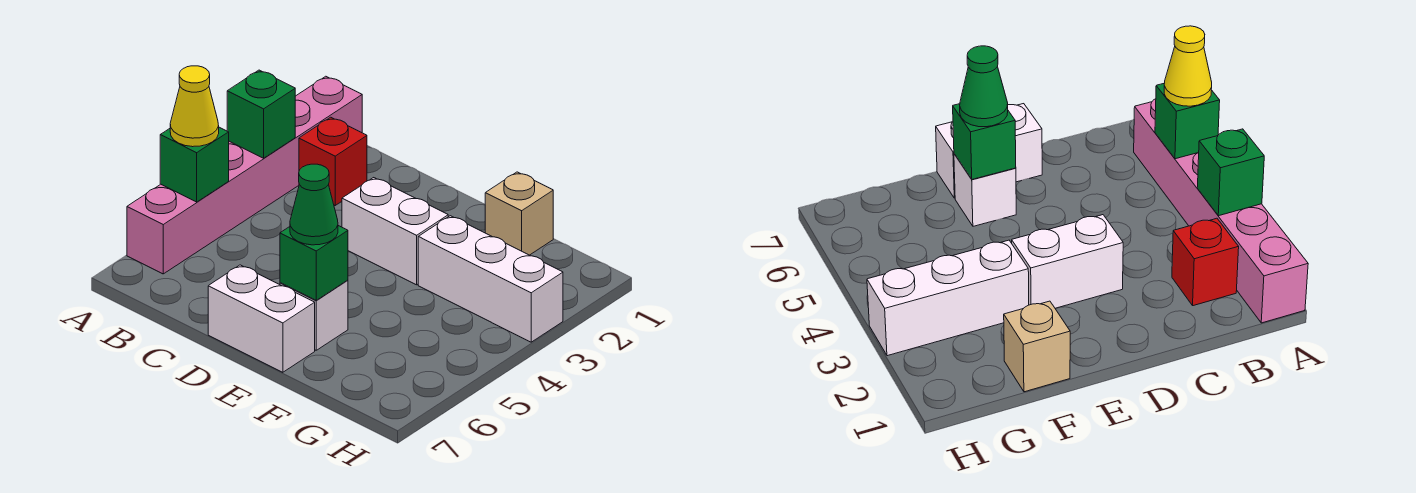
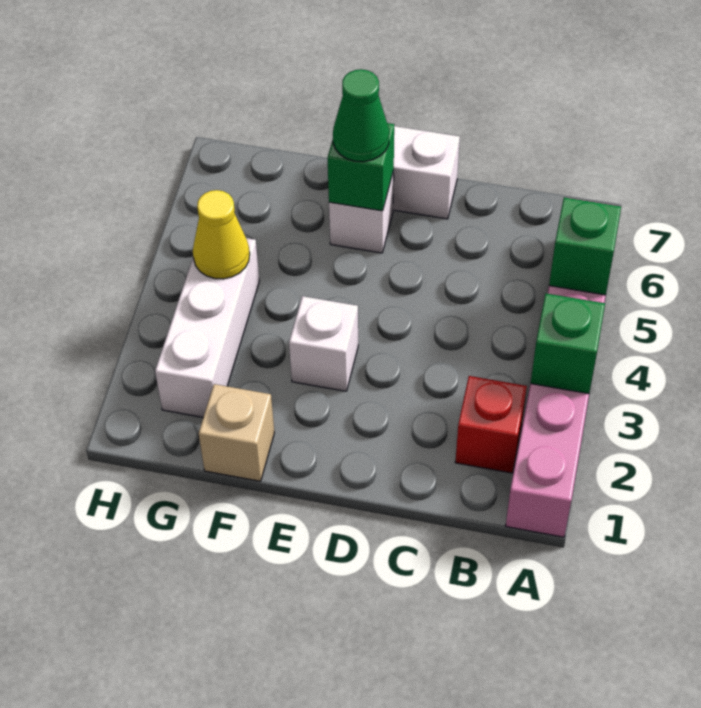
yellow 1x1 cone [170,66,219,147] -> yellow 1x1 cone moved to [193,190,250,279]
white 1x2 brick [342,178,448,285] -> white 1x1 brick [289,296,358,391]
white 1x3 brick [418,216,563,342] -> white 1x3 brick turned to [155,238,259,417]

